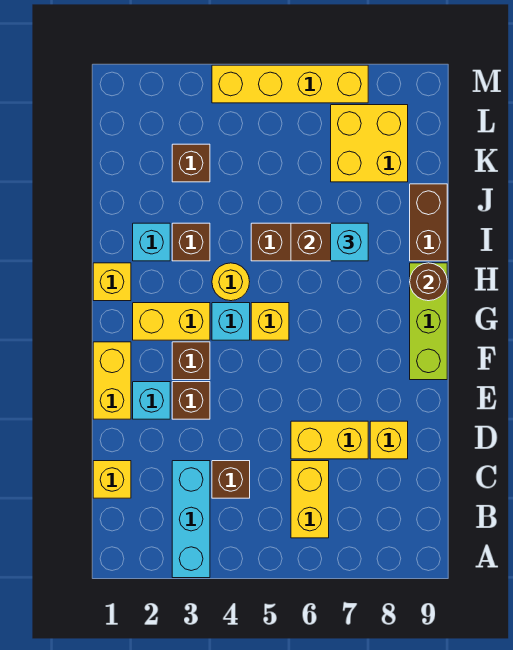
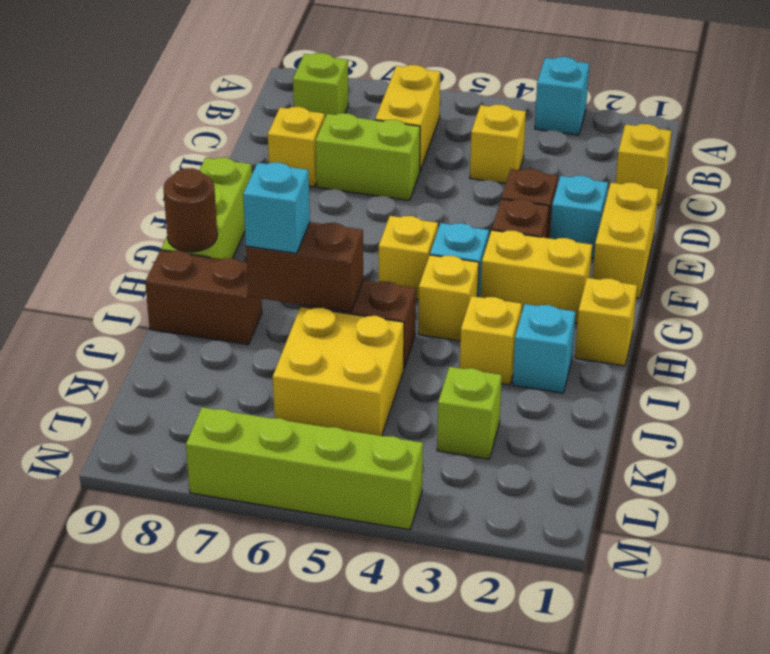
cyan 1x3 brick [172,461,210,578] -> cyan 1x1 brick [535,57,589,135]
none -> lime 1x1 brick [293,53,348,117]
brown 1x1 brick [212,461,250,498] -> yellow 1x1 brick [470,105,526,183]
yellow 1x2 brick [291,421,368,459] -> lime 1x2 brick [316,113,420,200]
yellow 1x1 round brick [212,263,250,301] -> yellow 1x1 brick [418,255,479,341]
brown 1x1 brick [172,223,210,261] -> yellow 1x1 brick [460,296,522,385]
brown 1x2 brick [410,184,447,261] -> brown 1x2 brick turned to [145,250,262,345]
brown 1x1 brick [172,144,210,182] -> lime 1x1 brick [437,367,502,459]
yellow 2x2 brick [331,105,408,182] -> yellow 2x2 brick moved to [273,307,404,436]
yellow 1x4 brick [212,65,368,103] -> lime 1x4 brick [186,407,423,530]

